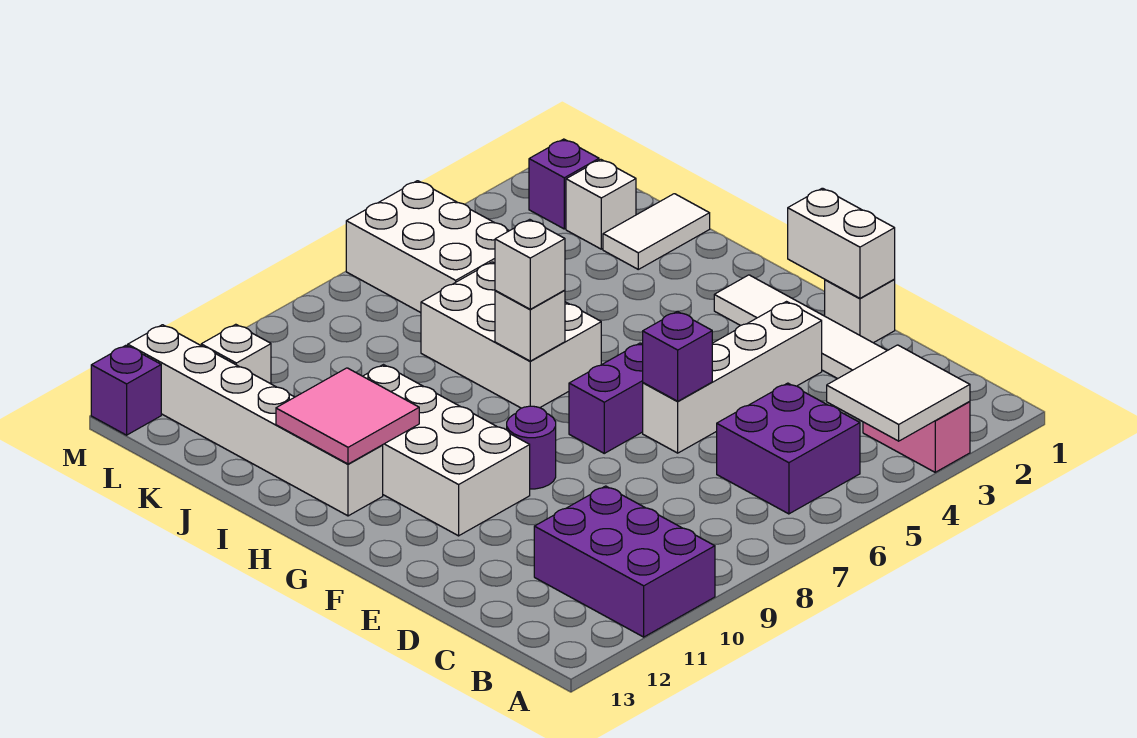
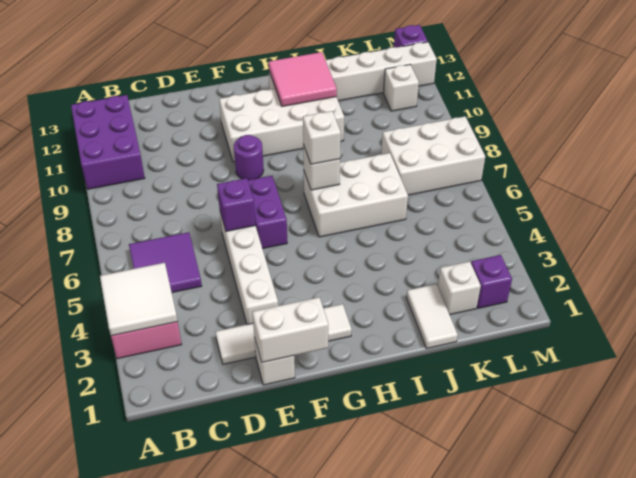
purple 2x3 brick [534,486,715,637] -> purple 2x3 brick turned to [71,95,145,189]
purple 2x2 brick [717,383,860,514] -> purple 2x2 tile [129,232,202,293]
white 2x3 brick [346,181,509,313] -> white 2x3 brick moved to [381,116,485,195]

